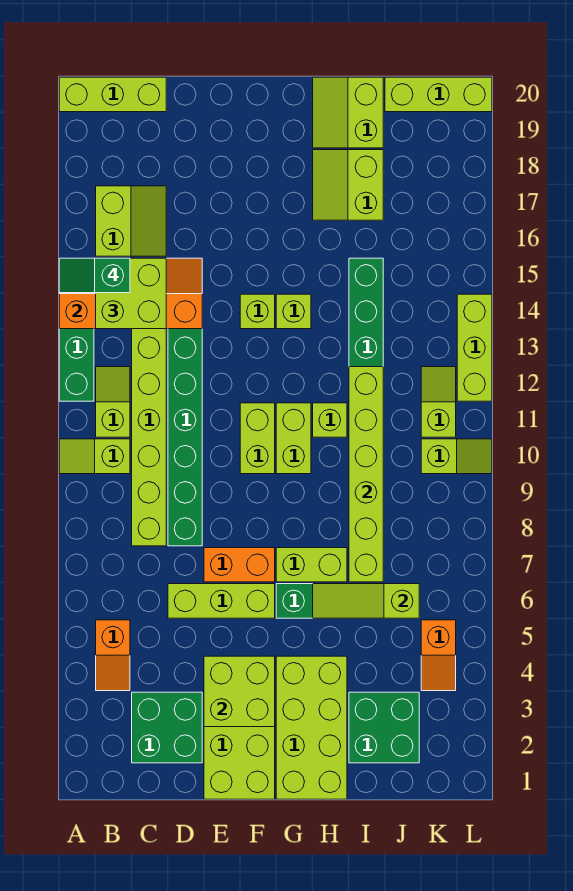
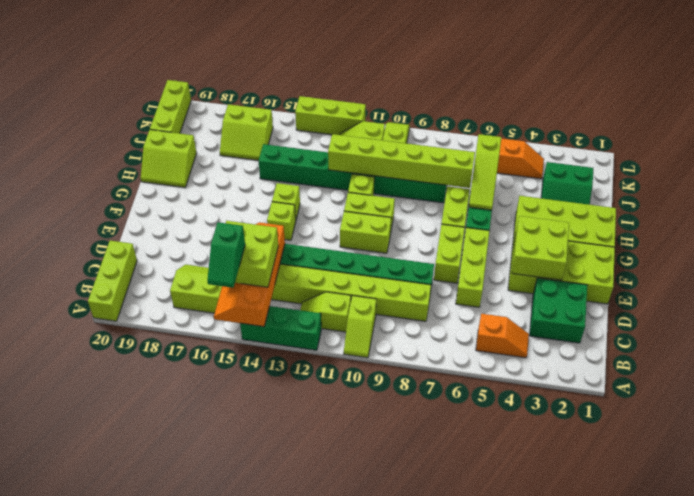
orange 1x2 brick [204,548,275,582] -> lime 1x2 brick [434,224,465,283]
lime 2x2 slope [313,150,383,220] -> lime 2x2 slope moved to [220,104,273,160]
green 2x2 brick [349,692,419,763] -> green 2x2 slope [541,162,593,205]

